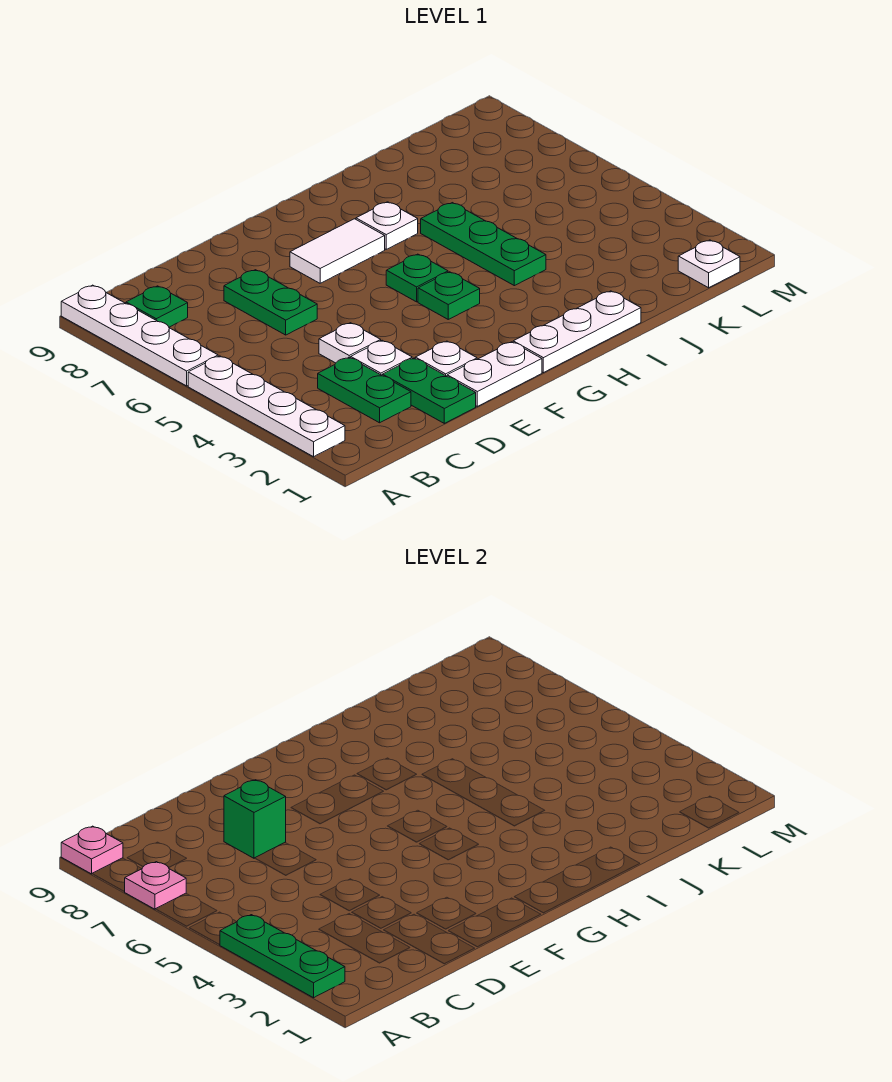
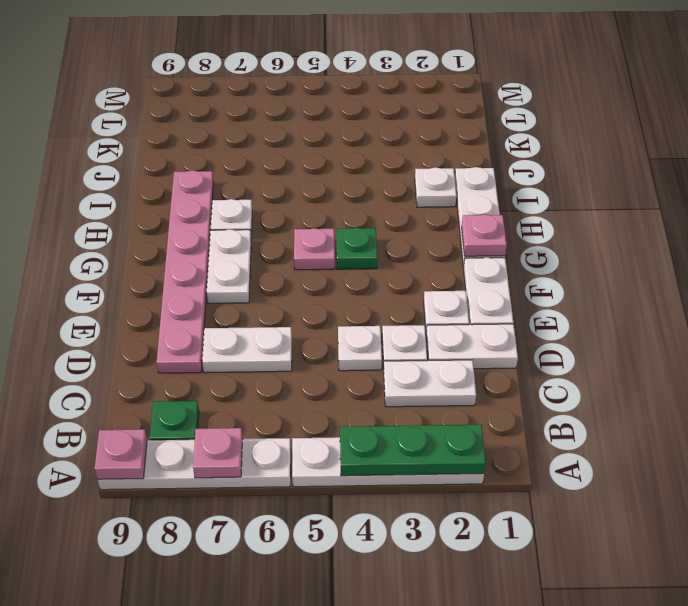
green 1x2 plate [318,357,411,423] -> white 1x2 plate [384,360,476,407]
green 1x2 plate [382,358,476,423] -> white 1x2 plate [426,324,518,369]
green 1x2 plate [224,270,317,335] -> white 1x2 plate [202,327,292,373]
green 1x1 brick [224,780,286,858] -> none
none -> pink 1x6 plate [157,170,213,373]
white 1x2 tile [290,219,385,283] -> white 1x2 plate [207,229,251,303]
none -> pink 1x1 plate [462,214,507,256]
green 1x1 plate [386,254,448,302] -> pink 1x1 plate [294,228,335,270]
green 1x3 plate [421,203,546,286] -> none
white 1x1 plate [678,240,740,288] -> white 1x1 plate moved to [415,167,456,207]

